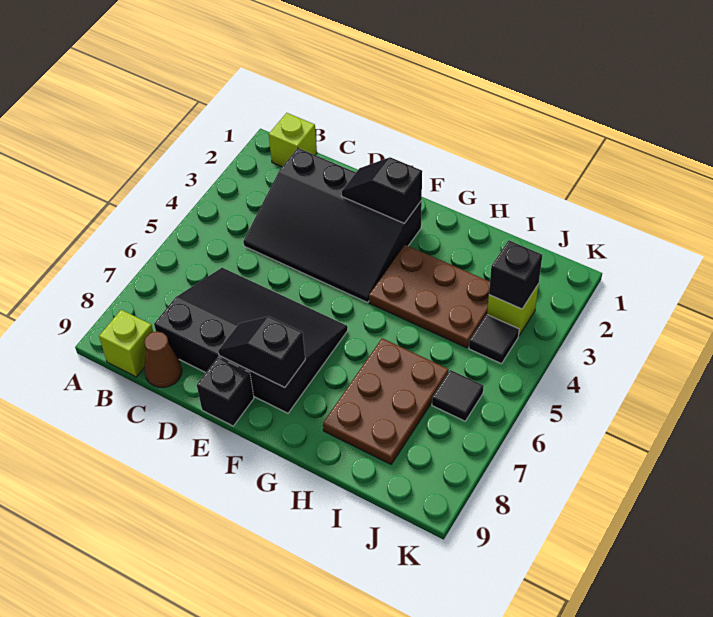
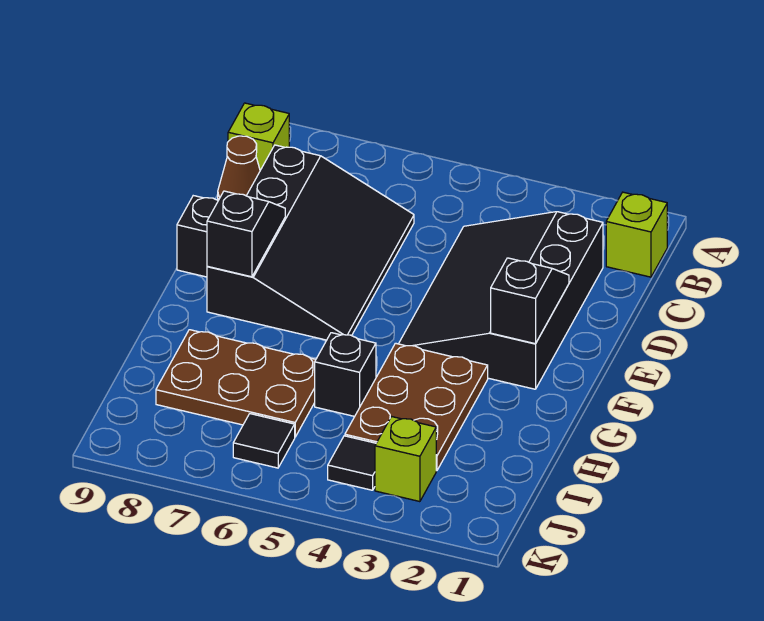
black 1x1 brick [489,240,542,309] -> black 1x1 brick moved to [315,333,376,416]

